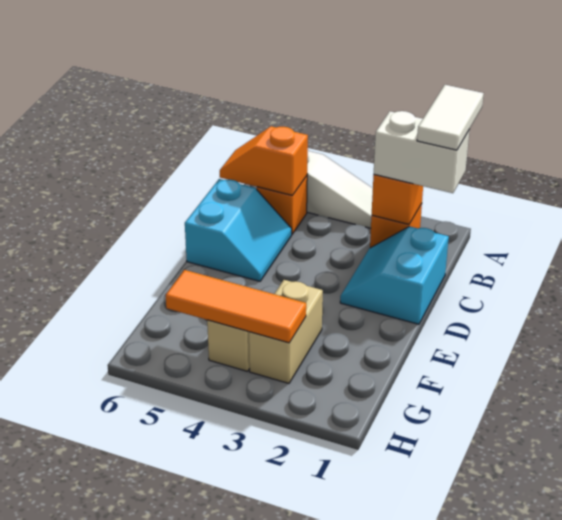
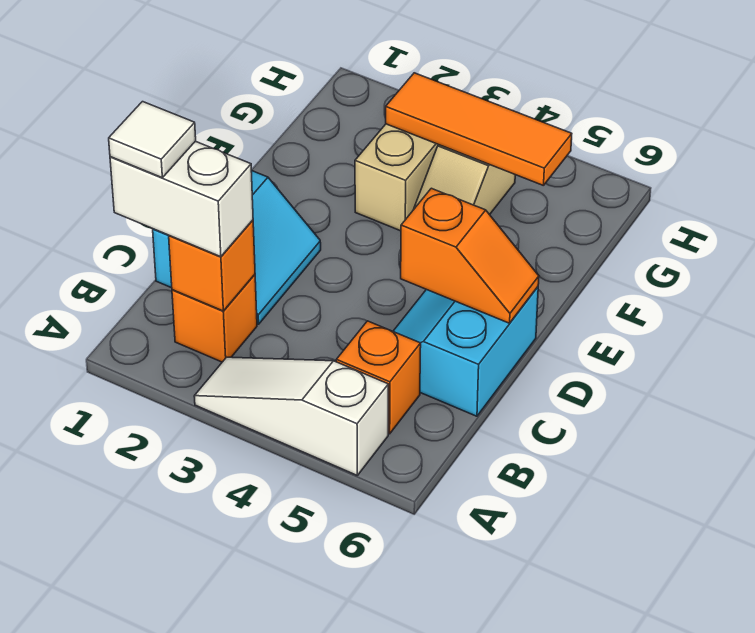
white 1x2 tile [417,85,484,150] -> white 1x1 tile [109,102,196,178]
orange 1x2 slope [220,126,308,195] -> orange 1x2 slope moved to [401,188,539,323]

